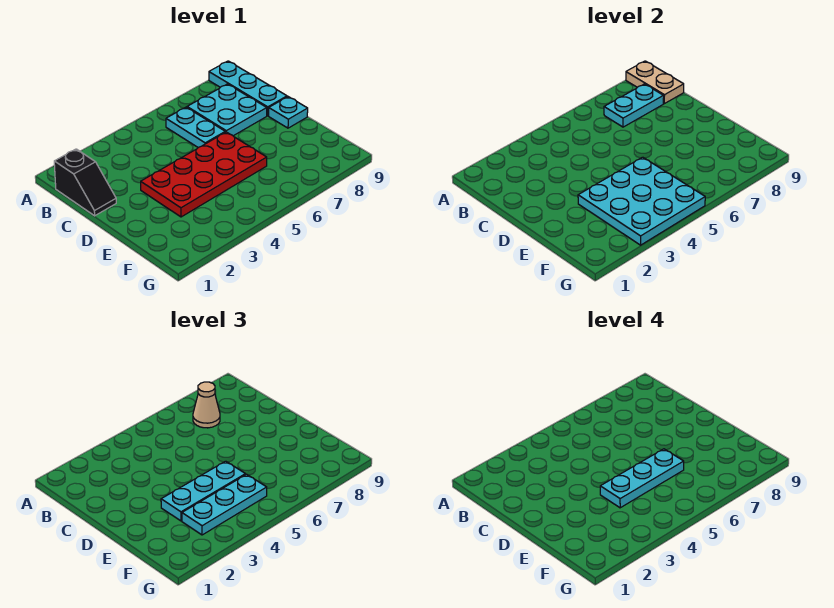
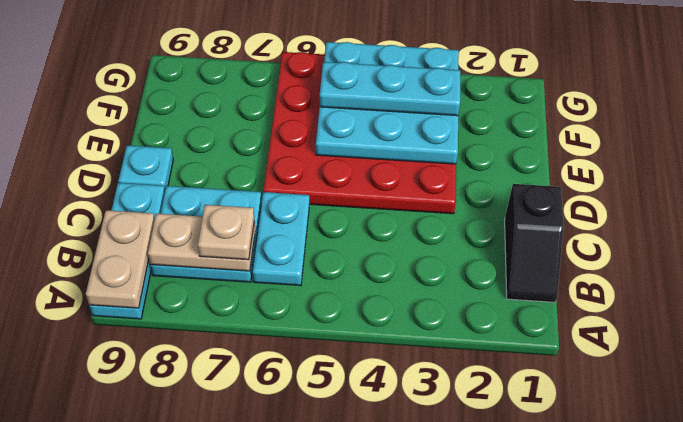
black 1x2 slope [54,149,116,216] -> black 1x2 slope turned to [505,184,564,302]
cyan 1x2 plate [604,84,664,127] -> tan 1x2 plate [148,214,255,271]
tan 1x1 cone [193,382,220,428] -> tan 1x1 plate [198,205,254,260]
red 2x4 plate [141,132,267,217] -> red 4x4 plate [263,52,456,214]
cyan 1x3 plate [161,461,246,521] -> none
cyan 1x3 plate [600,449,684,508] -> none

